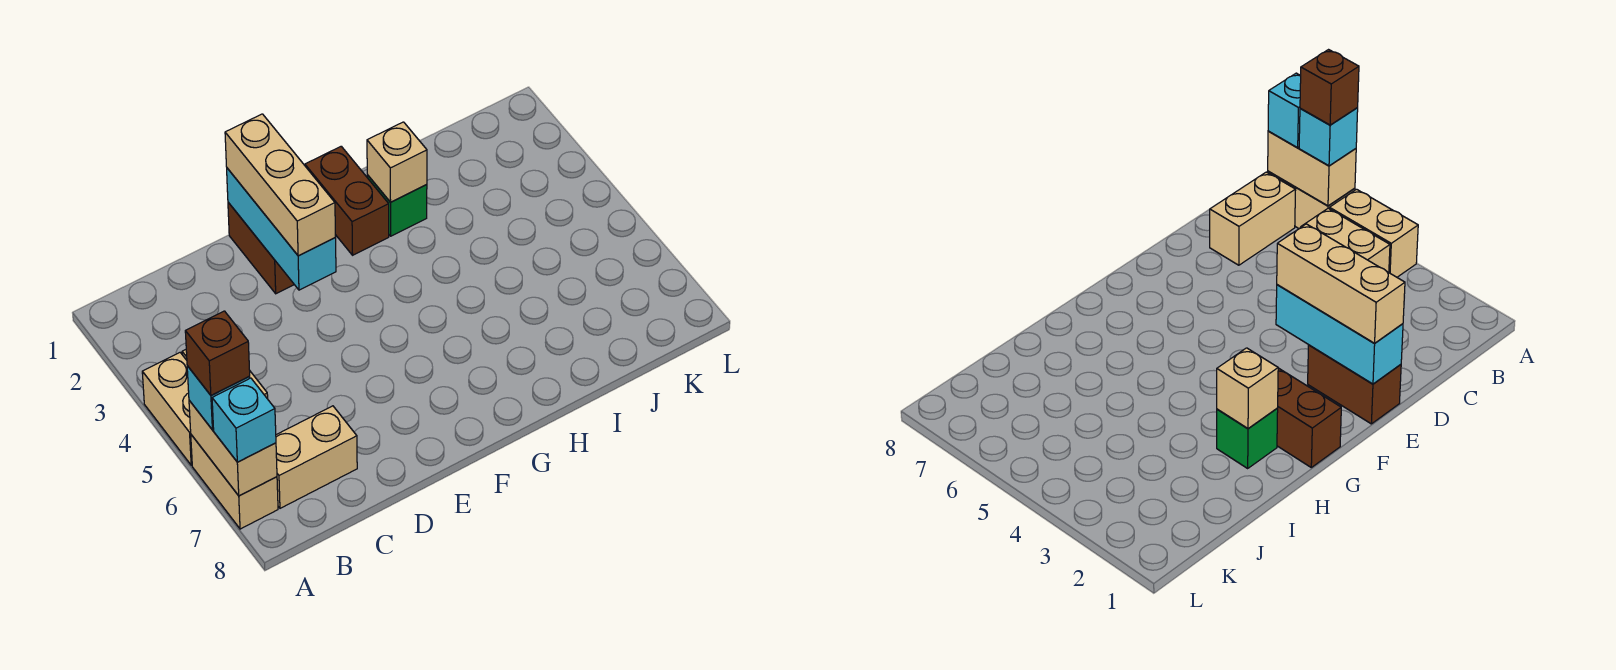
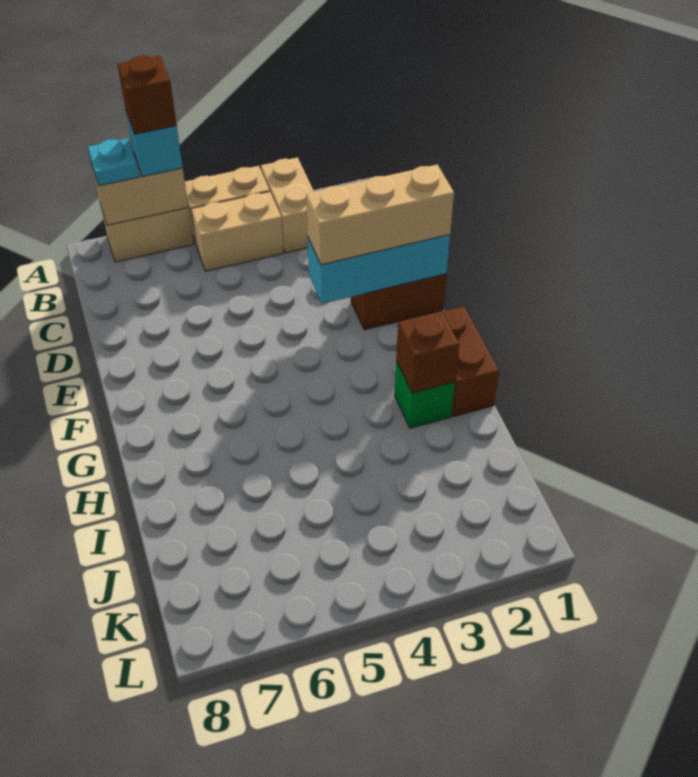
cyan 1x1 brick [212,378,276,462] -> cyan 1x1 plate [88,138,140,186]
tan 1x2 brick [276,406,357,508] -> tan 1x2 brick moved to [261,157,314,253]
brown 1x2 brick [305,146,389,255] -> brown 1x2 brick turned to [443,306,499,417]
tan 1x1 brick [367,122,427,202] -> brown 1x1 brick [396,311,459,393]

